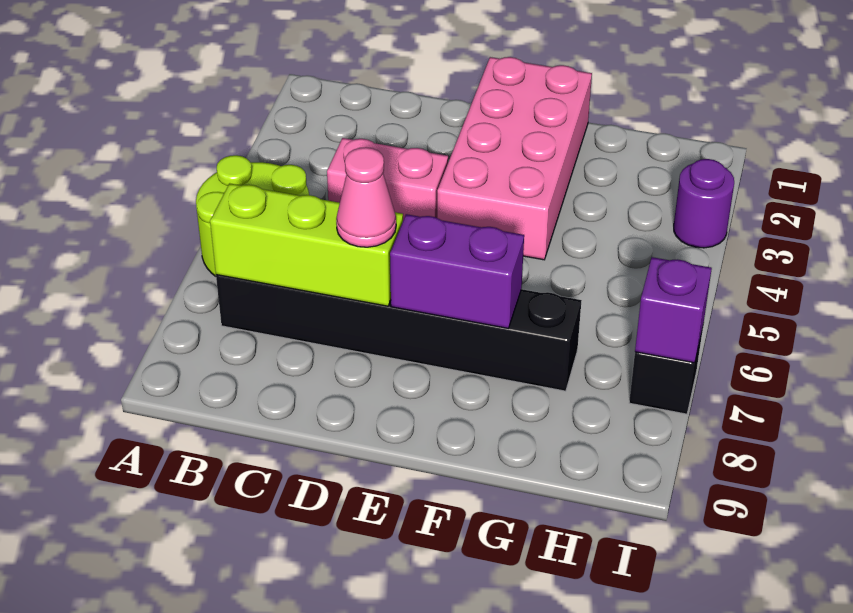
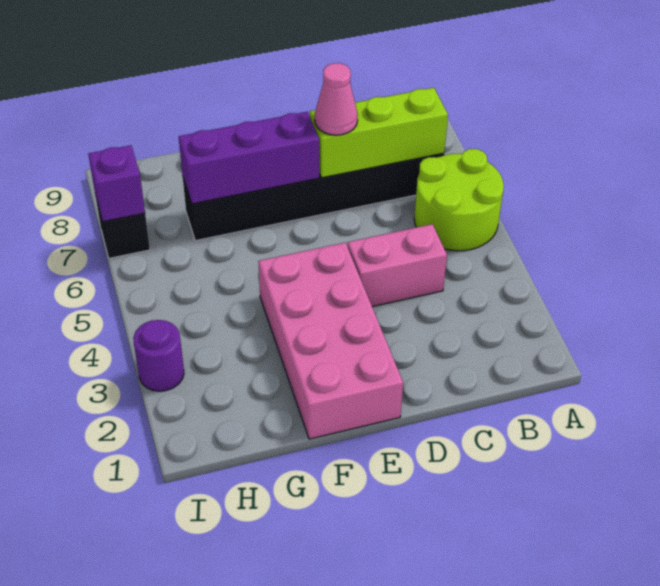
purple 1x2 brick [390,214,524,328] -> purple 1x3 brick [179,112,319,204]

